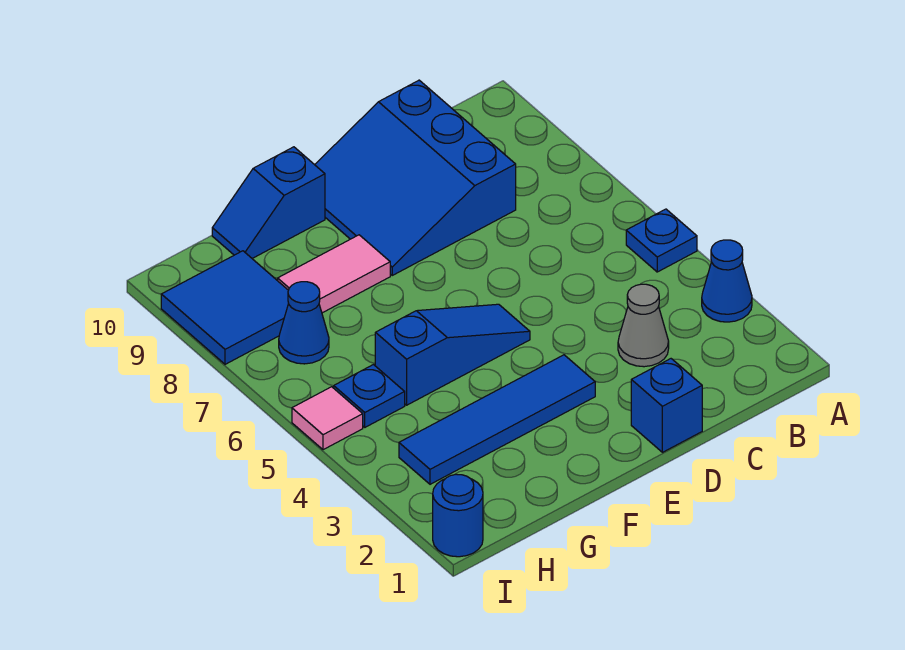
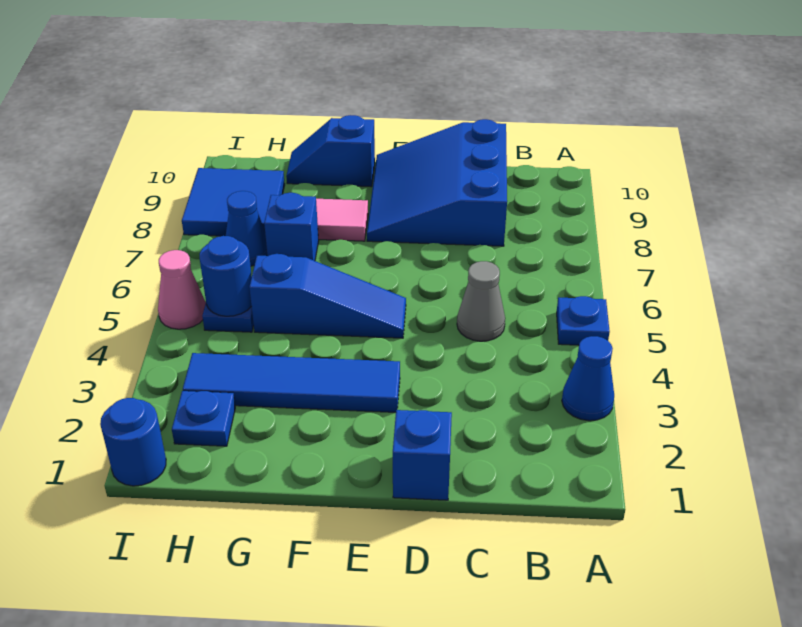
grey 1x1 cone [618,284,669,367] -> grey 1x1 cone moved to [457,261,505,341]
none -> blue 1x1 brick [264,193,319,261]
none -> blue 1x1 plate [172,391,235,446]
none -> blue 1x1 round brick [200,236,252,316]
pink 1x1 tile [292,387,363,450] -> pink 1x1 cone [158,250,206,329]

